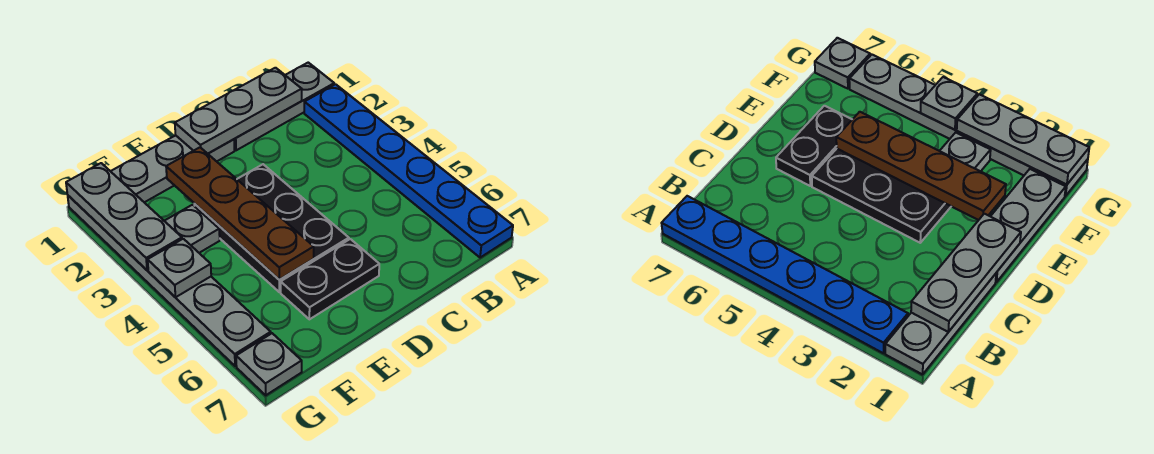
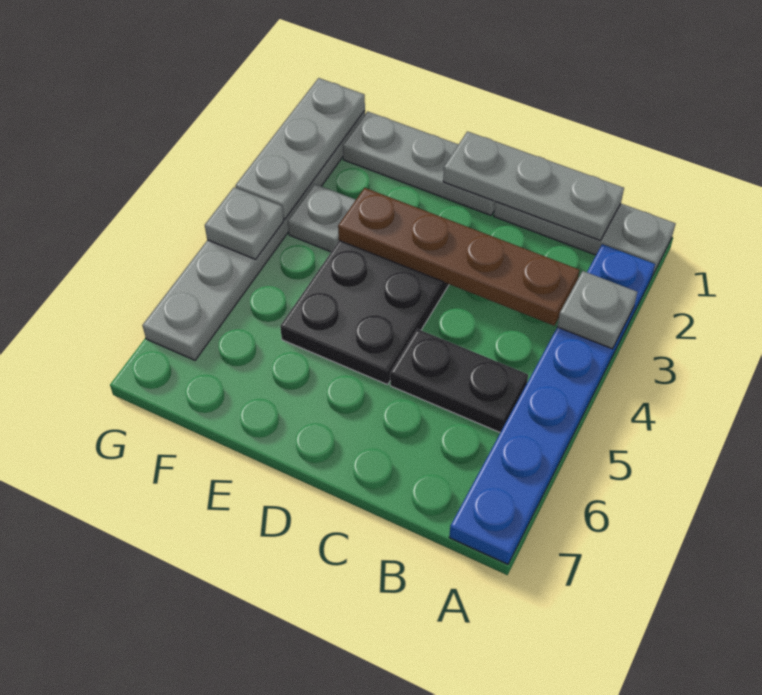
black 1x2 plate [281,239,379,319] -> black 1x2 plate moved to [390,329,528,433]
brown 1x4 plate [166,147,314,280] -> brown 1x4 plate turned to [338,188,580,326]
grey 1x1 plate [236,333,302,395] -> grey 1x1 plate moved to [557,271,637,349]

